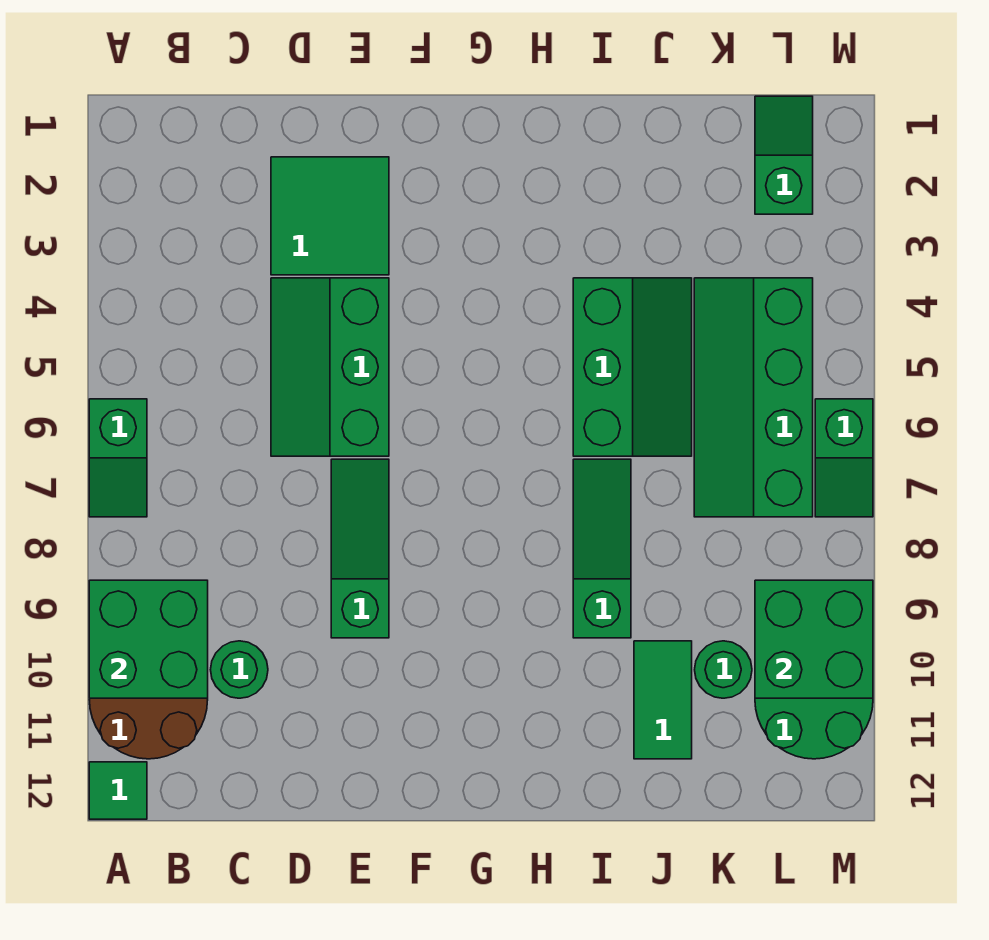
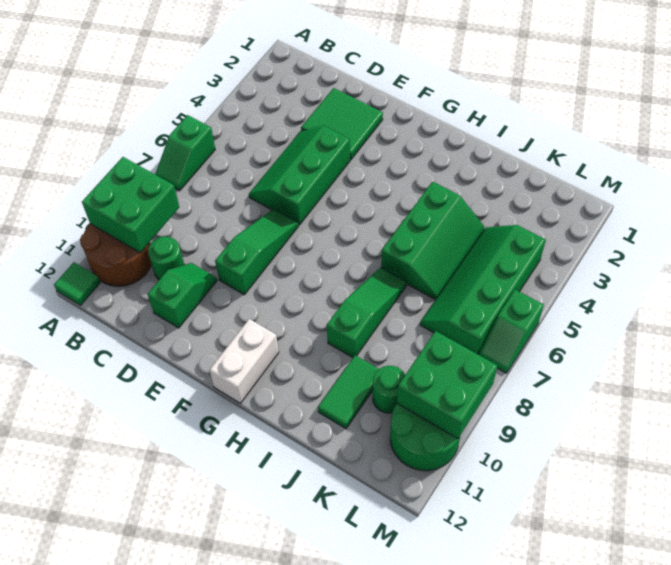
none -> white 1x2 brick [209,319,279,403]
green 1x2 slope [755,96,813,214] -> green 1x2 slope moved to [148,263,217,328]

